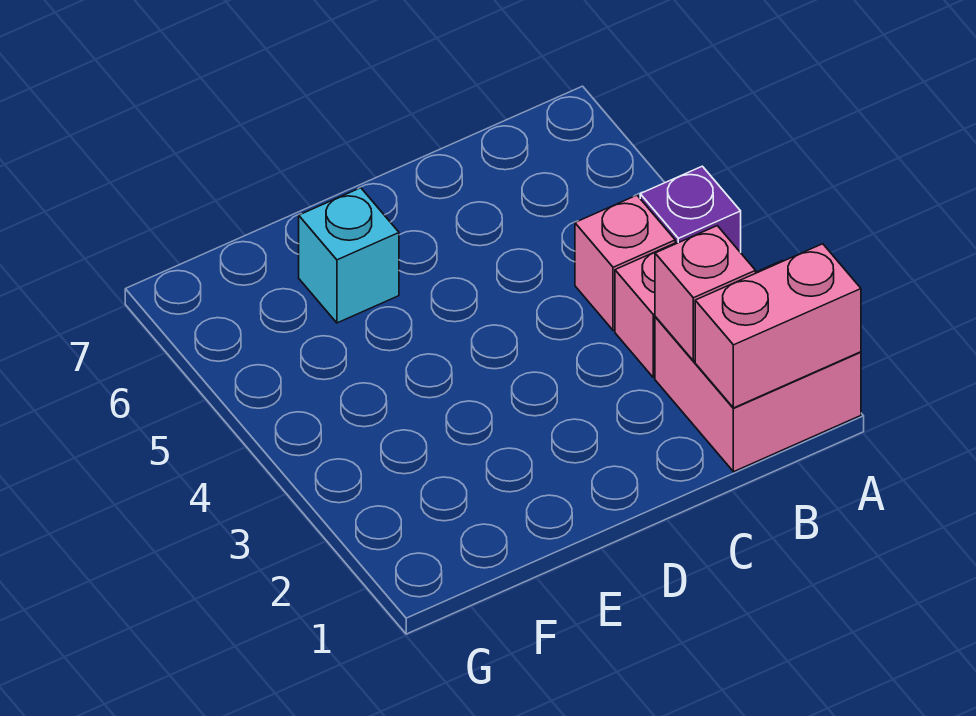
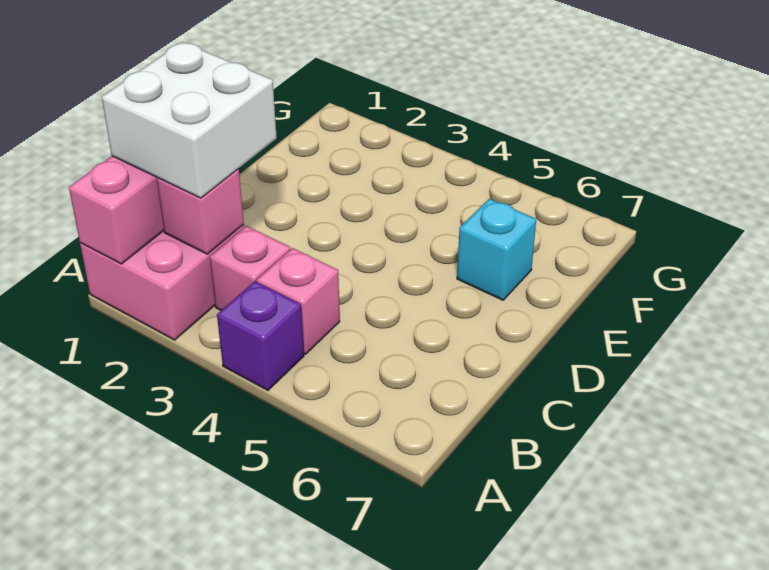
none -> white 2x2 brick [102,42,277,198]

